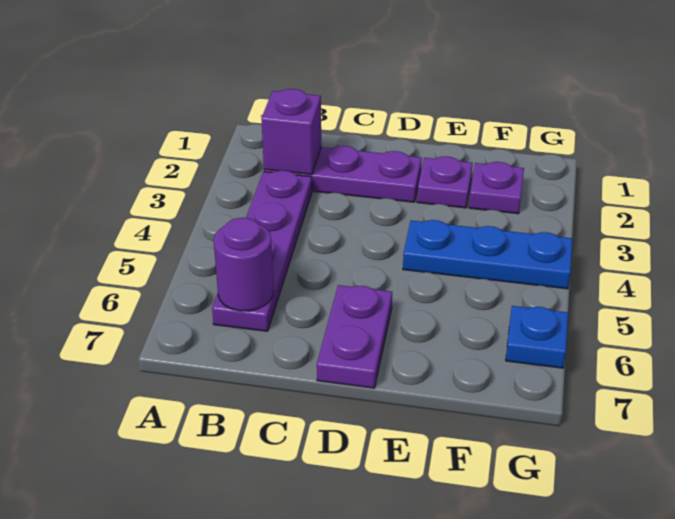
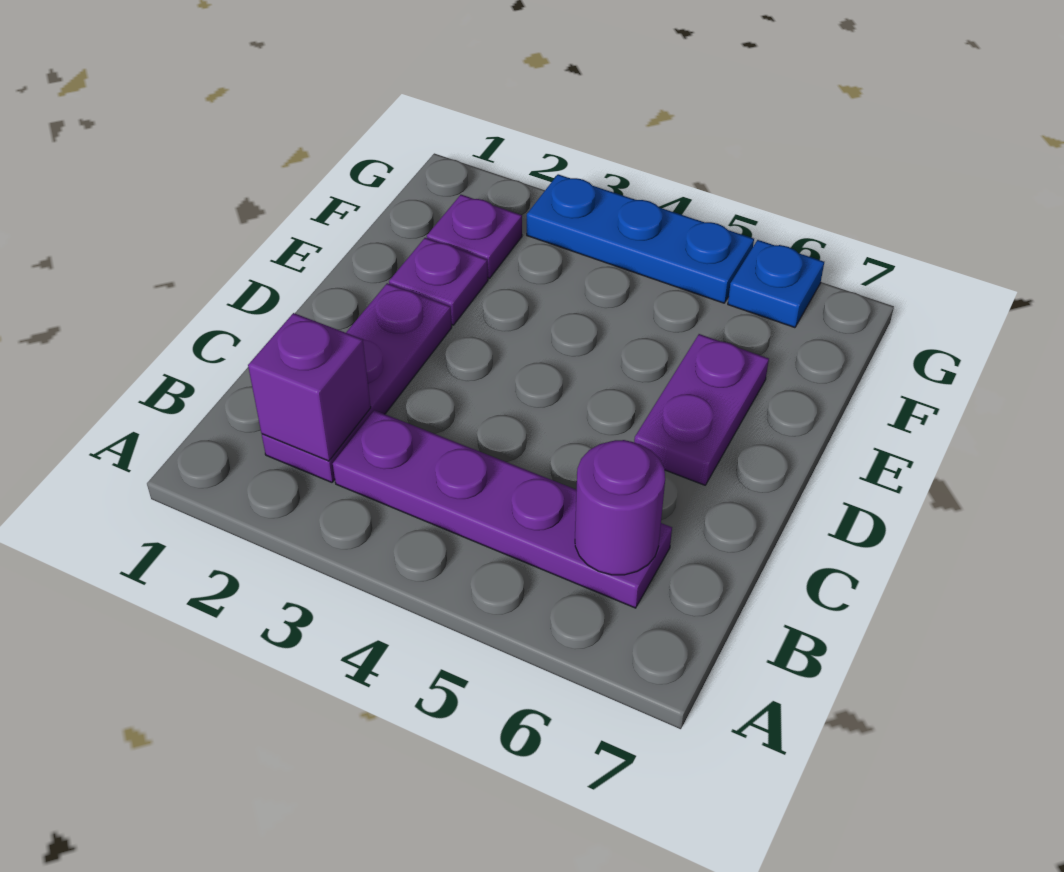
purple 1x2 plate [317,285,392,388] -> purple 1x2 plate turned to [634,334,769,485]
blue 1x3 plate [403,220,572,289] -> blue 1x3 plate turned to [527,174,754,303]

